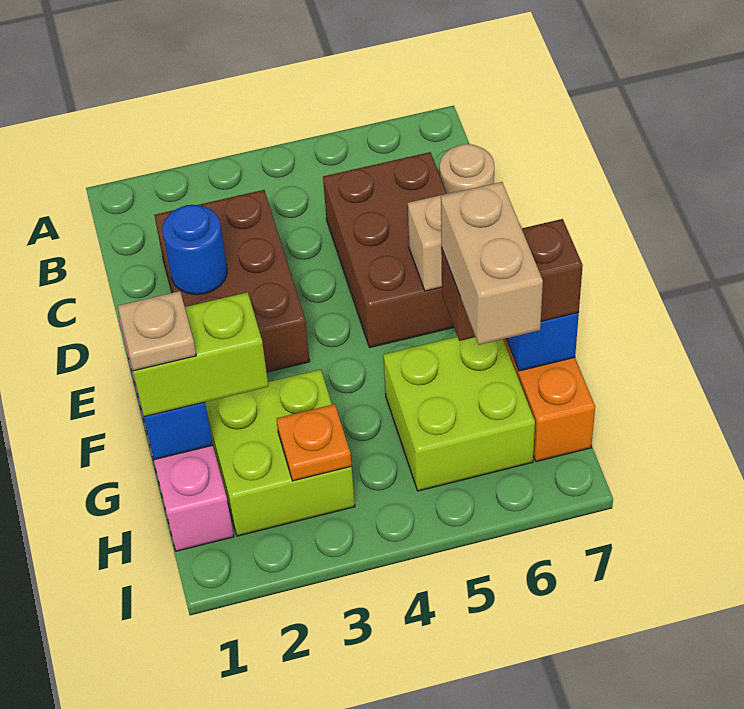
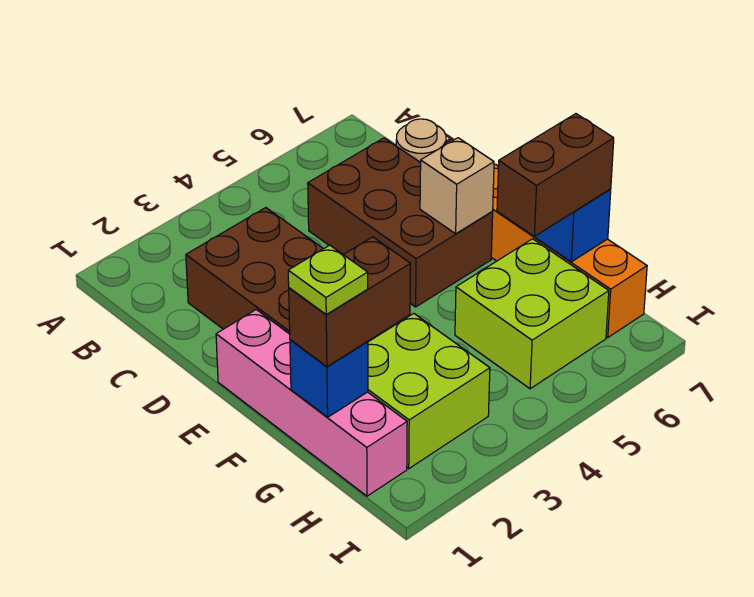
blue 1x1 round brick [162,205,227,295] -> none
lime 1x2 brick [125,292,268,417] -> brown 1x2 brick [289,237,411,367]
tan 1x1 plate [118,291,196,371] -> lime 1x1 plate [288,245,368,314]
tan 1x2 brick [441,182,543,345] -> none
orange 1x1 plate [276,404,352,481] -> none

